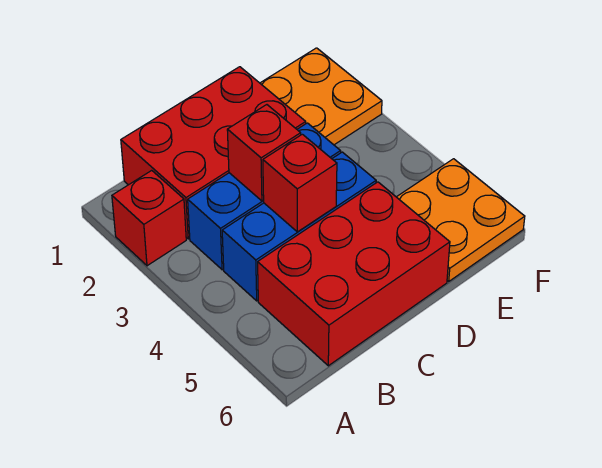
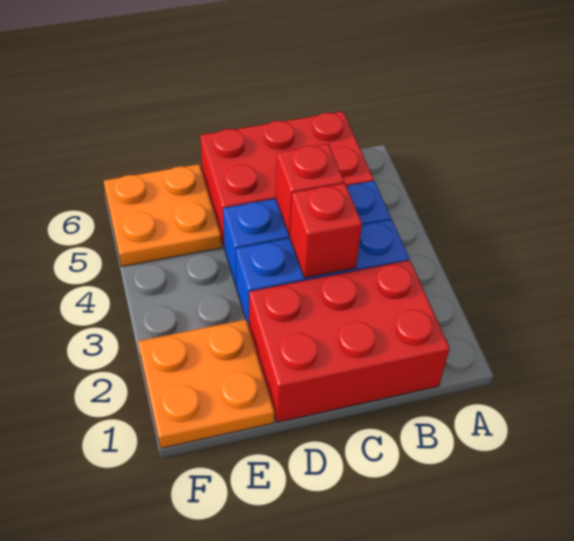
red 1x1 brick [112,170,186,266] -> none

